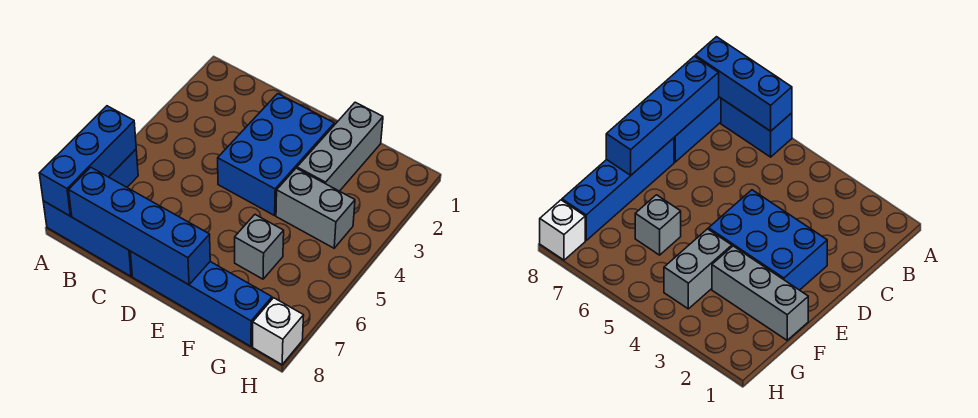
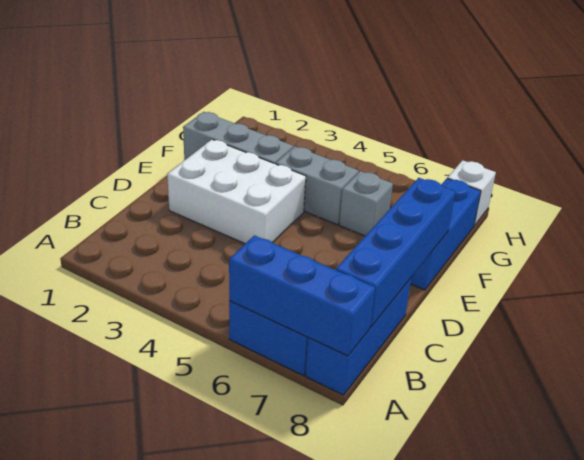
blue 2x3 brick [218,94,334,216] -> white 2x3 brick [167,139,306,244]
blue 1x4 brick [130,251,272,346] -> blue 1x3 brick [411,178,481,290]
grey 1x2 brick [276,168,355,248] -> grey 1x2 brick turned to [276,146,359,225]

